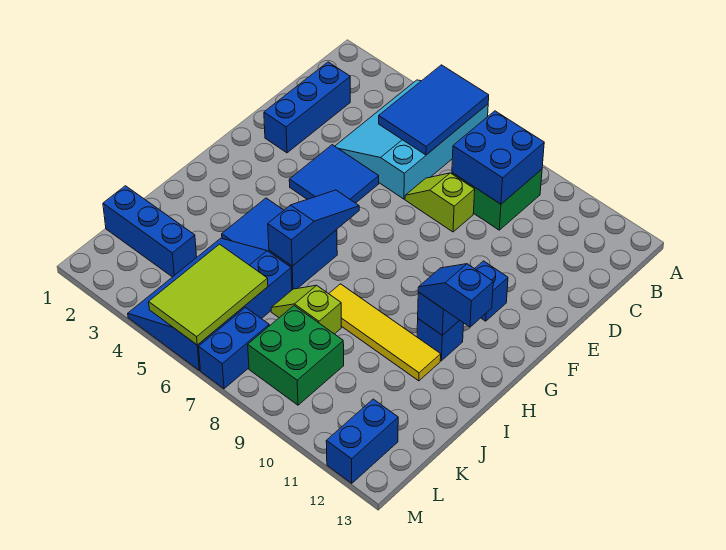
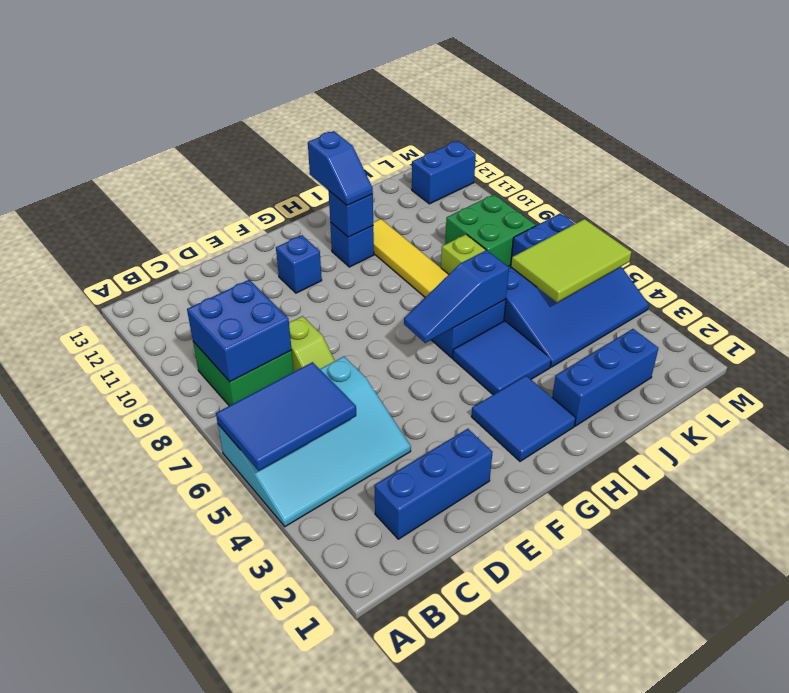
blue 2x2 tile [289,145,379,203] -> blue 2x2 tile moved to [471,376,576,461]
blue 1x3 brick [103,186,197,277] -> blue 1x3 brick turned to [552,329,658,426]

